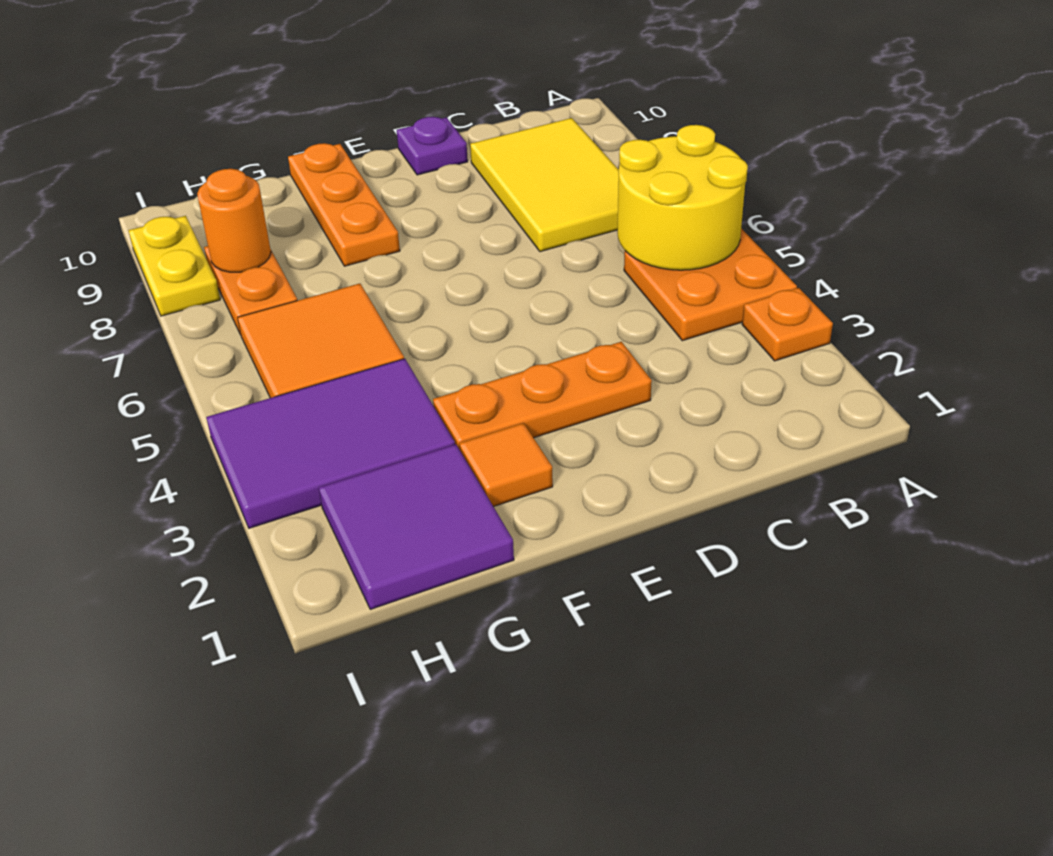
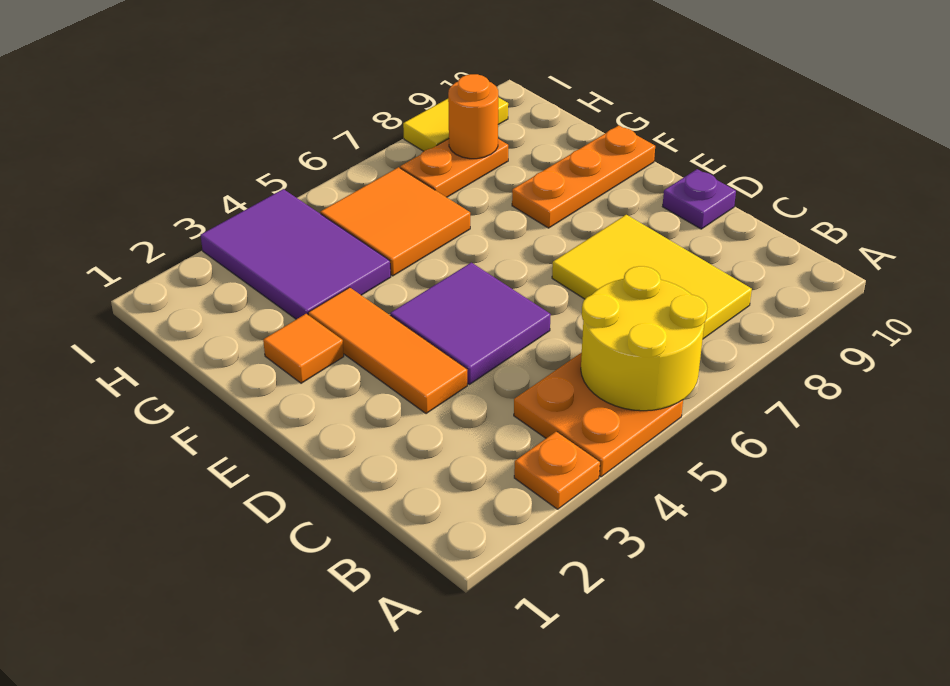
yellow 2x3 tile [470,118,619,252] -> yellow 2x3 tile turned to [552,215,752,339]
orange 1x3 plate [433,342,652,450] -> orange 1x3 tile [308,287,467,414]
purple 2x2 tile [319,444,514,609] -> purple 2x2 tile moved to [390,263,551,384]
yellow 1x2 plate [128,216,220,316] -> yellow 1x2 tile [403,97,508,151]

